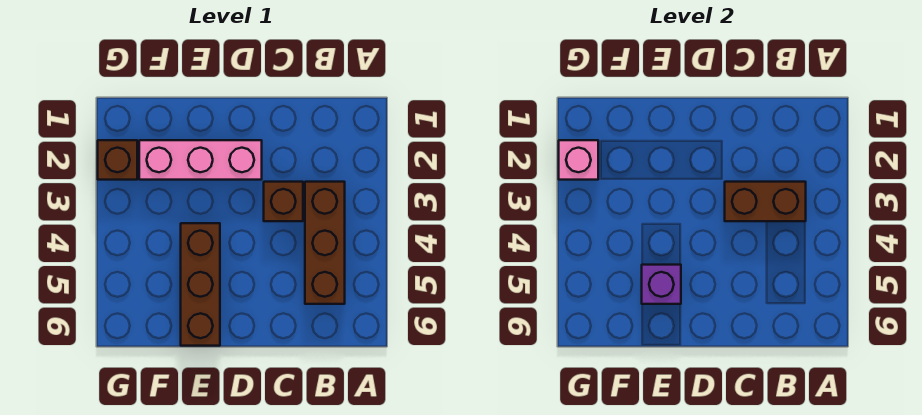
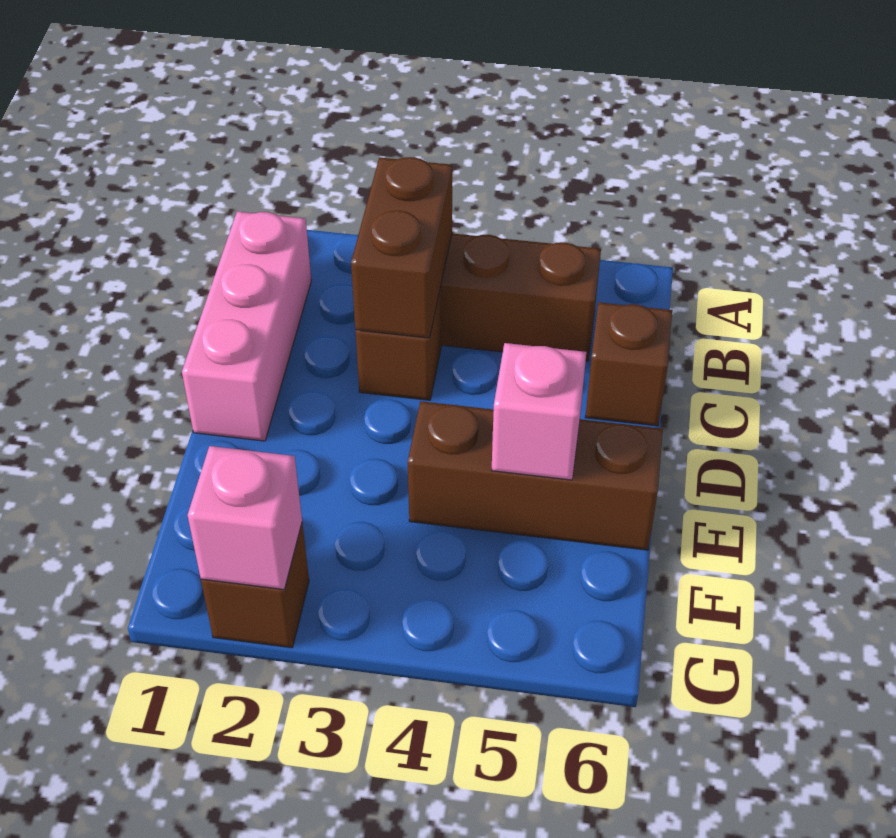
none -> brown 1x1 brick [585,302,672,426]
pink 1x3 brick [139,140,262,180] -> pink 1x3 brick moved to [182,211,311,441]
purple 1x1 brick [642,265,681,304] -> pink 1x1 brick [492,343,586,480]

